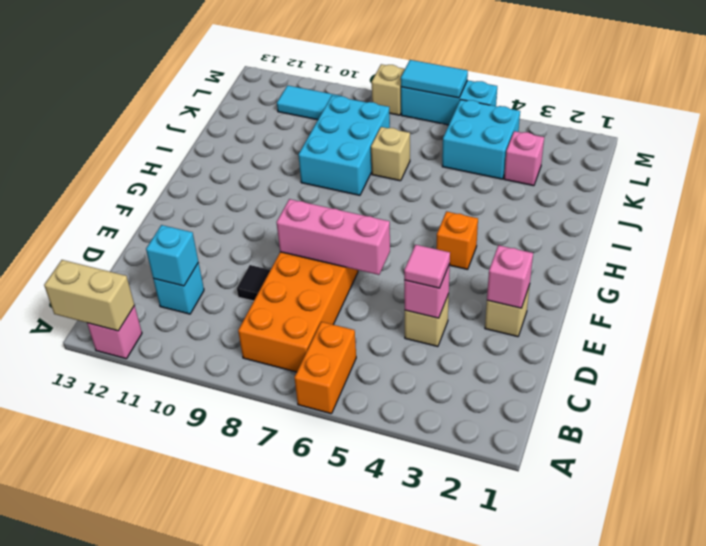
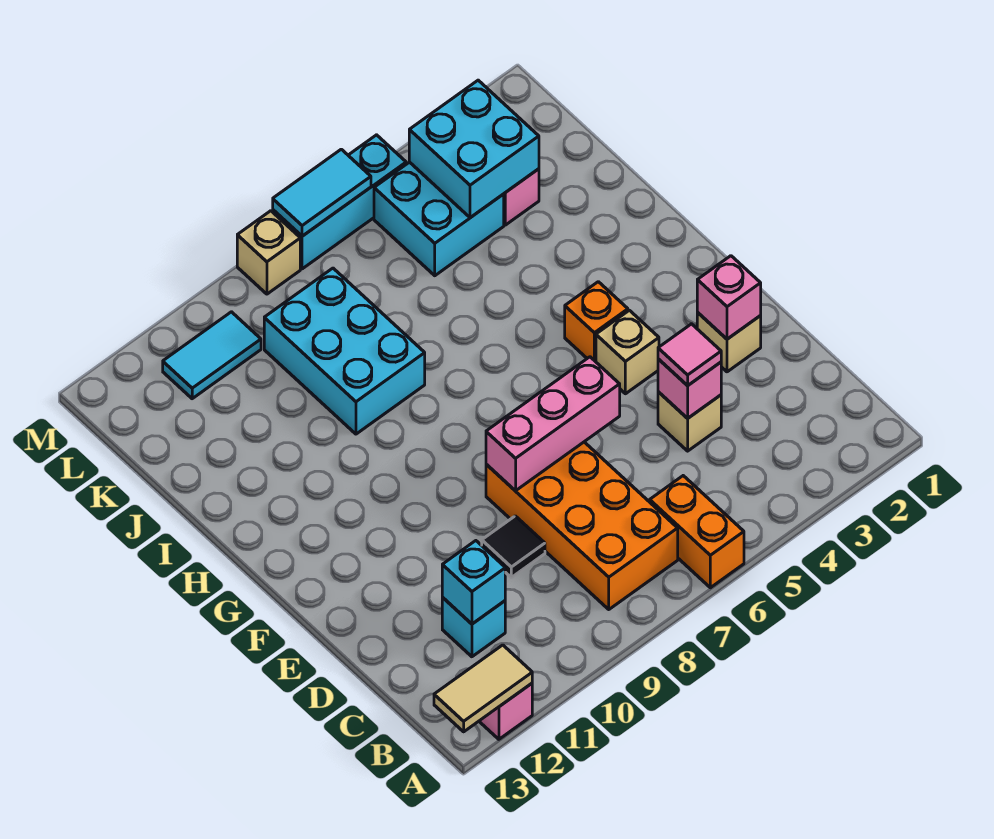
tan 1x2 brick [44,260,134,331] -> tan 1x2 tile [434,645,532,732]
tan 1x1 brick [371,127,410,181] -> tan 1x1 brick moved to [596,310,659,394]
none -> cyan 2x2 brick [409,80,539,218]

